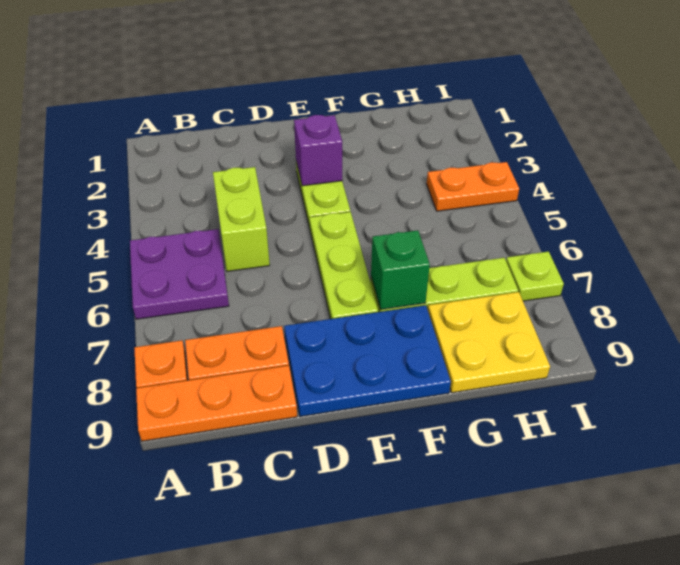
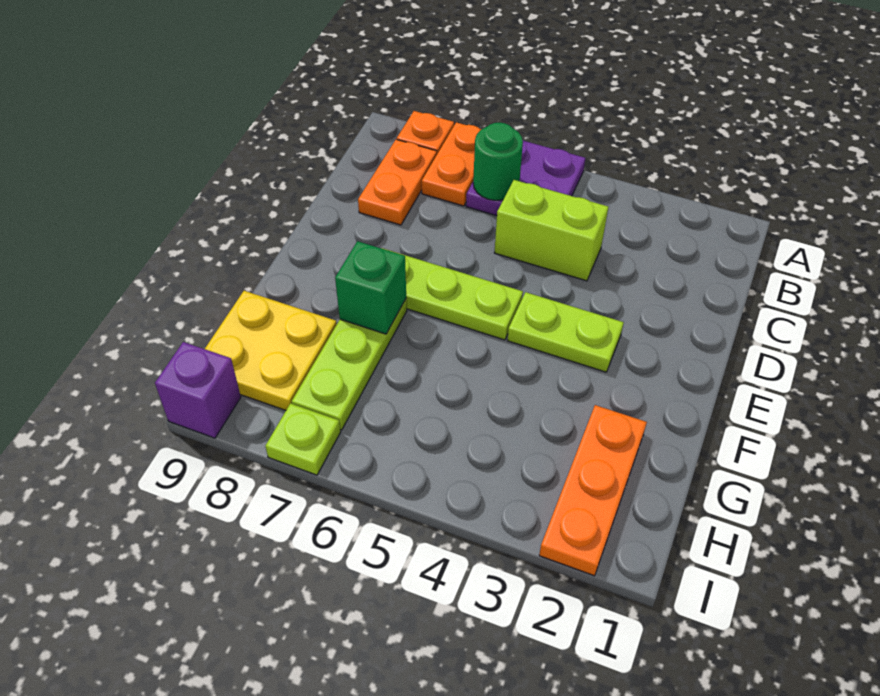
orange 1x3 plate [136,365,297,441] -> orange 1x3 plate moved to [539,405,647,576]
none -> green 1x1 round brick [473,123,523,200]
blue 2x3 plate [284,305,451,417] -> none
purple 1x1 brick [294,115,342,186] -> purple 1x1 brick moved to [155,342,241,438]
orange 1x2 plate [427,162,519,211] -> orange 1x2 plate moved to [422,122,481,206]

